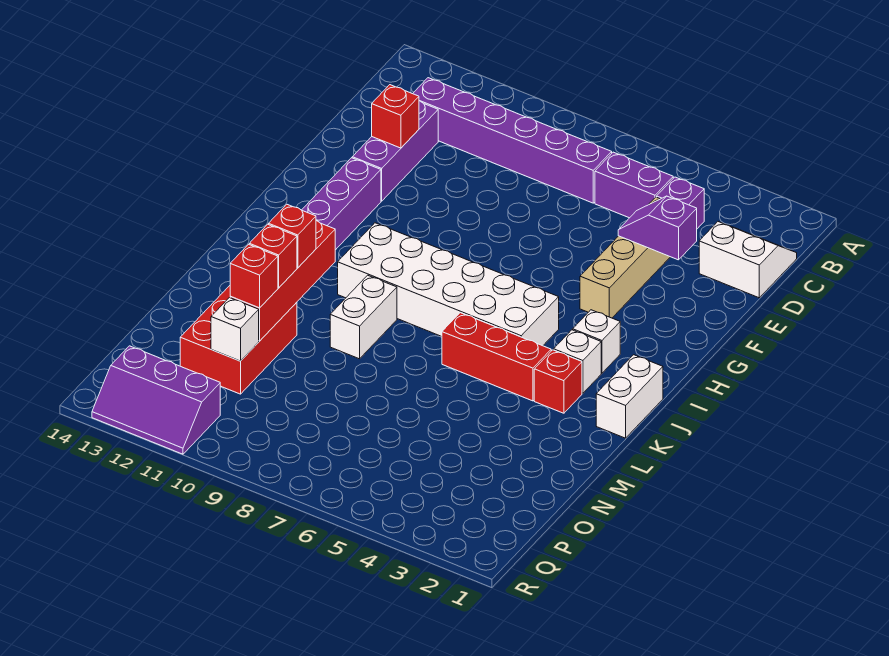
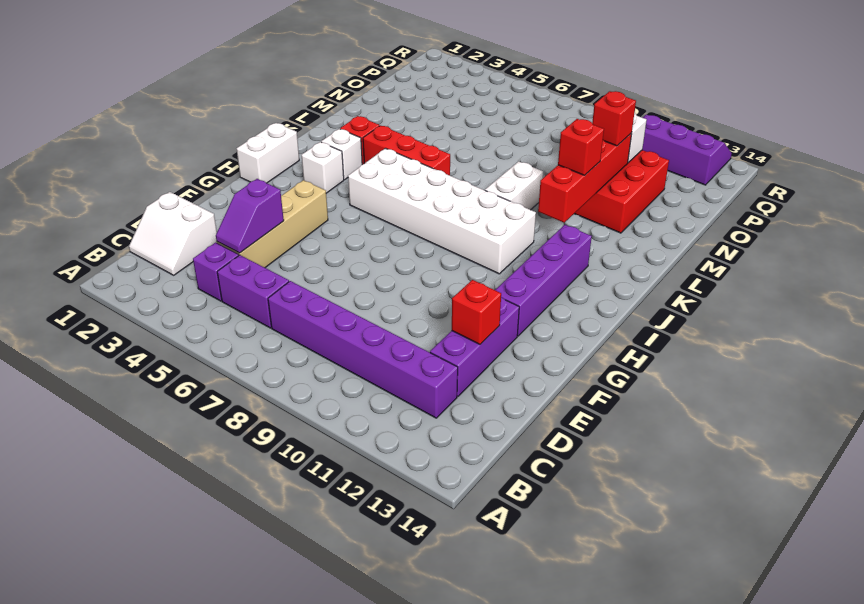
purple 1x2 slope [618,196,697,260] -> purple 1x2 slope turned to [216,179,284,253]
white 1x2 brick [596,355,663,438] -> white 1x2 brick moved to [237,123,299,183]
red 1x1 brick [249,224,297,288] -> none

